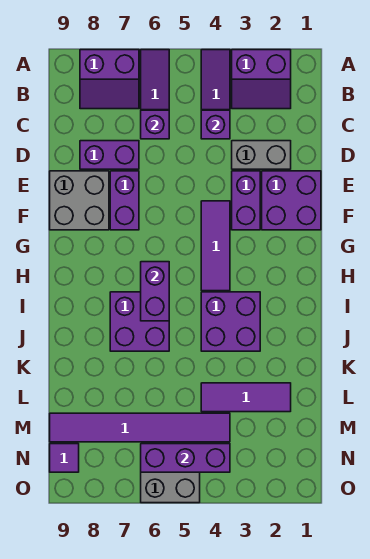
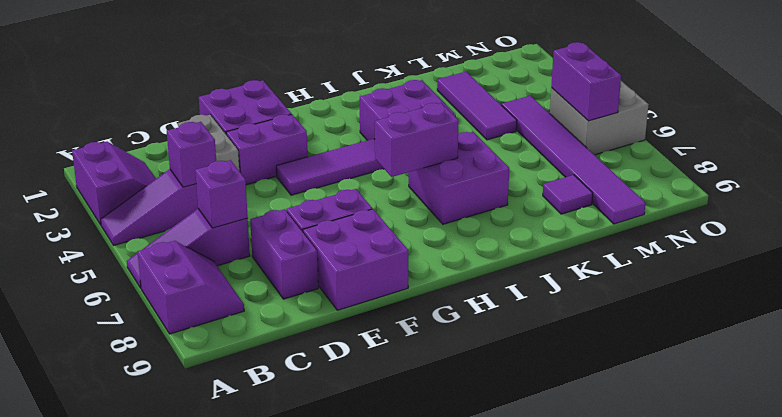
grey 2x2 brick [50,171,109,230] -> purple 2x2 brick [303,209,408,310]
purple 1x3 brick [141,444,230,472] -> purple 1x2 brick [551,42,621,121]
purple 1x1 tile [50,444,79,472] -> purple 1x1 tile moved to [543,175,593,214]

